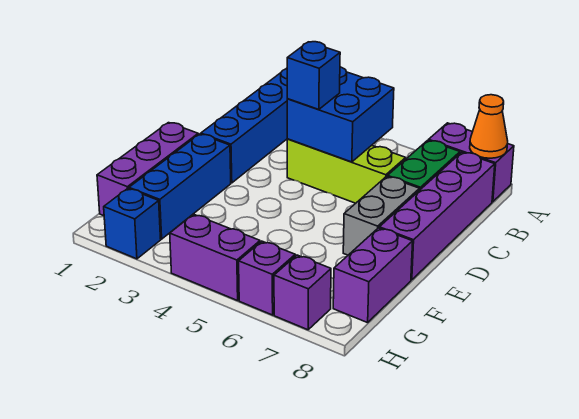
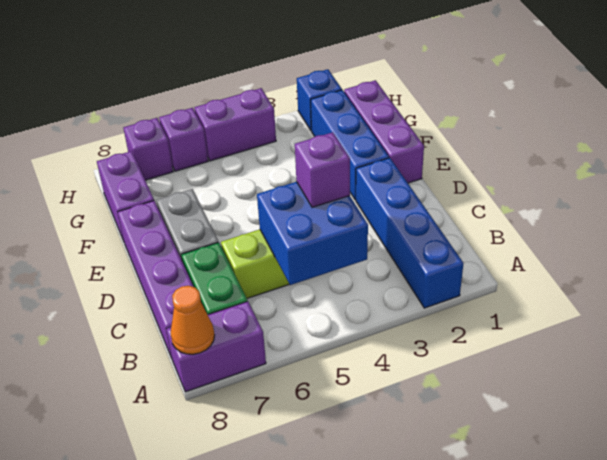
blue 1x1 brick [287,42,340,109] -> purple 1x1 brick [295,132,350,207]

